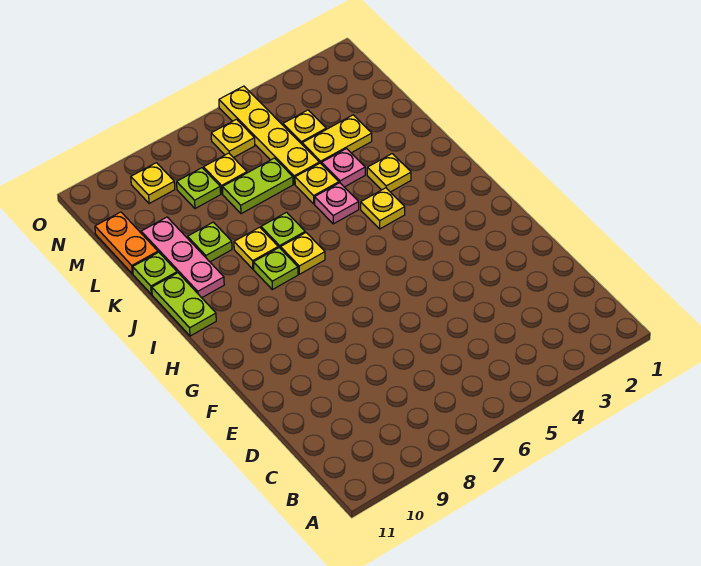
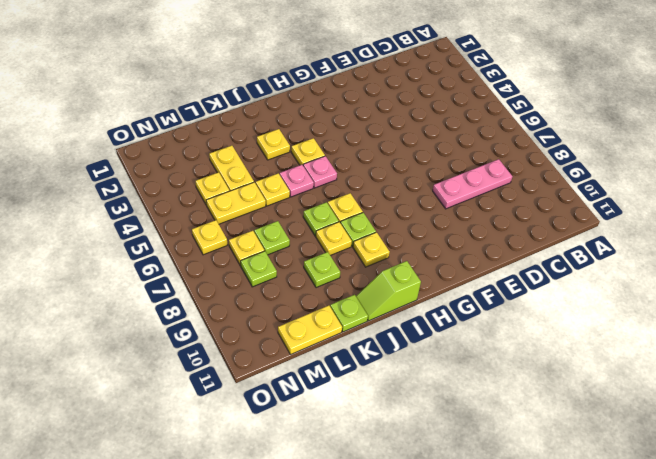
lime 1x2 plate [152,273,216,336] -> lime 1x2 slope [356,261,421,321]
pink 1x3 plate [141,217,224,298] -> pink 1x3 plate moved to [433,159,512,209]
pink 1x1 plate [322,149,365,187] -> pink 1x1 plate moved to [303,156,337,188]
yellow 1x4 plate [219,86,319,184] -> yellow 1x2 plate [206,182,266,224]
lime 1x2 plate [222,158,293,214] -> lime 1x1 plate [254,221,290,255]
orange 1x2 plate [95,212,158,274] -> yellow 1x2 plate [278,306,342,355]
yellow 1x1 plate [131,163,175,204] -> yellow 1x1 plate moved to [353,232,390,267]

